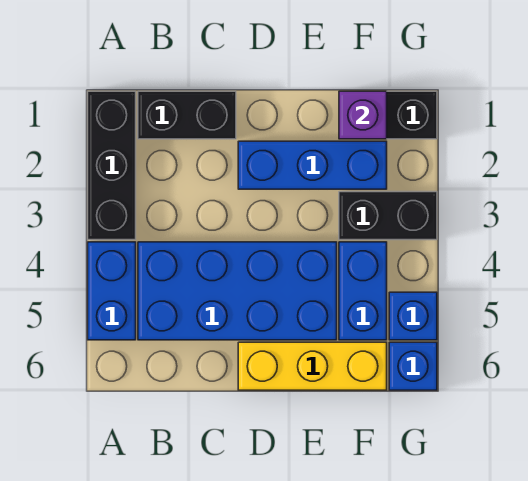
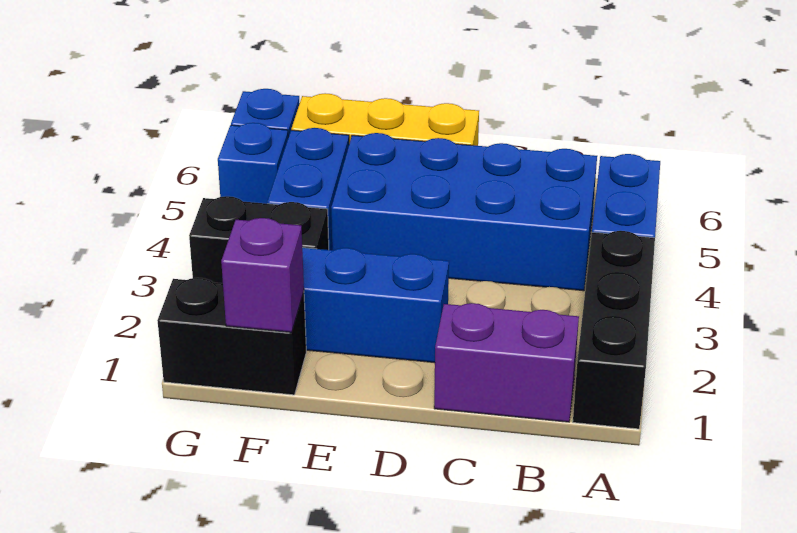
black 1x2 brick [138,91,236,139] -> purple 1x2 brick [434,303,579,422]

